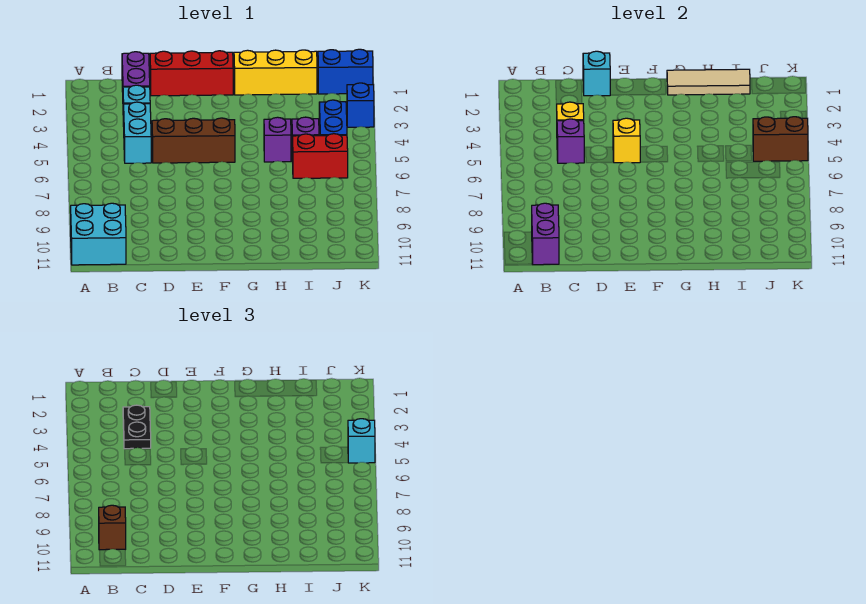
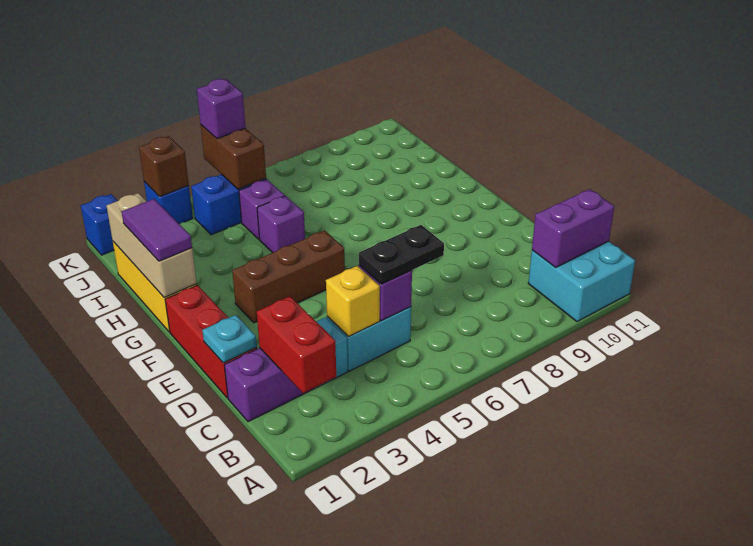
brown 1x1 brick [99,505,126,550] -> brown 1x1 brick moved to [139,136,189,197]
black 1x2 plate [123,405,151,449] -> black 1x2 plate moved to [359,225,444,284]
cyan 1x1 brick [583,51,610,96] -> cyan 1x1 plate [202,315,257,363]
brown 1x3 brick [152,118,235,163] -> brown 1x3 brick turned to [232,230,345,323]
yellow 1x1 brick [613,118,640,163] -> none
tan 1x3 tile [667,69,750,95] -> tan 1x3 brick [107,193,197,298]
none -> purple 1x2 tile [122,199,192,261]
red 1x2 brick [292,134,348,178] -> red 1x2 brick moved to [257,296,336,393]
blue 1x2 brick [318,49,373,94] -> blue 1x1 brick [81,194,117,255]
cyan 1x1 brick [348,419,375,463] -> purple 1x1 brick [197,79,245,139]

